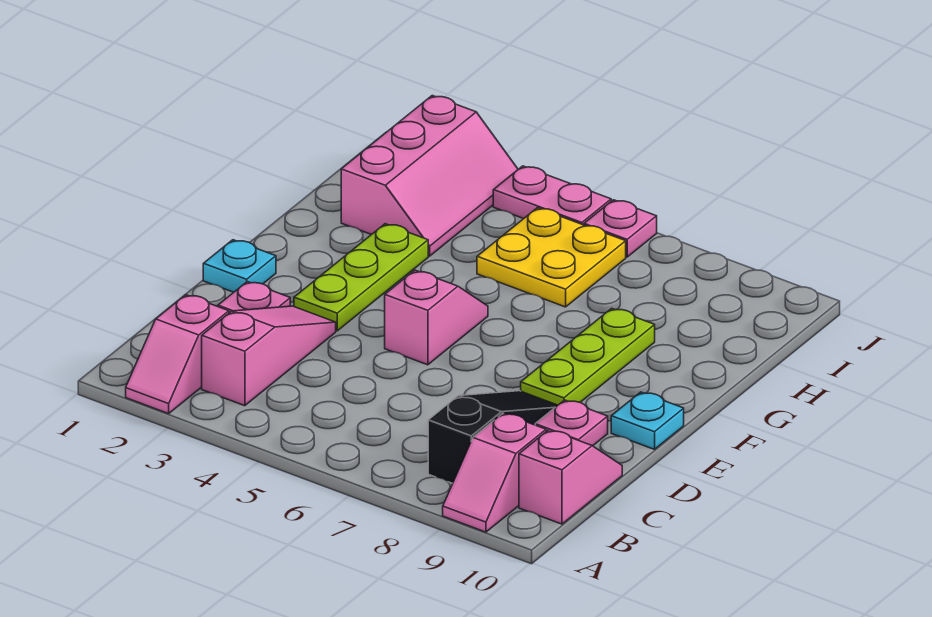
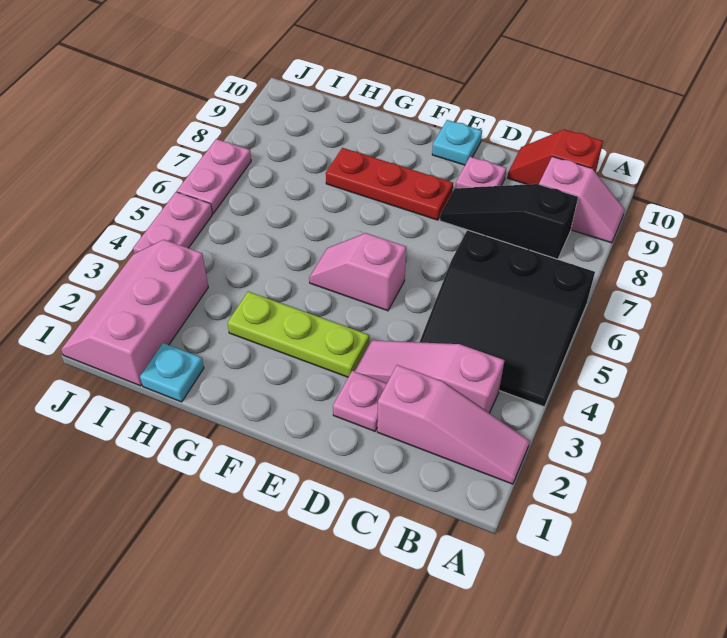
pink 1x2 slope [126,295,229,414] -> pink 1x3 slope [377,365,530,484]
none -> black 3x3 slope [420,230,595,407]
pink 1x2 slope [519,430,622,524] -> red 1x2 slope [508,129,603,184]
cyan 1x1 plate [203,240,276,292] -> cyan 1x1 plate moved to [140,343,204,402]
lime 1x3 plate [521,308,655,405] -> red 1x3 plate [326,148,453,220]
pink 2x3 slope [341,96,518,256] -> pink 2x3 slope turned to [61,240,208,386]
yellow 2x2 plate [477,208,626,307] -> none
pink 1x1 plate [584,200,657,257] -> pink 1x2 plate [177,139,251,213]

